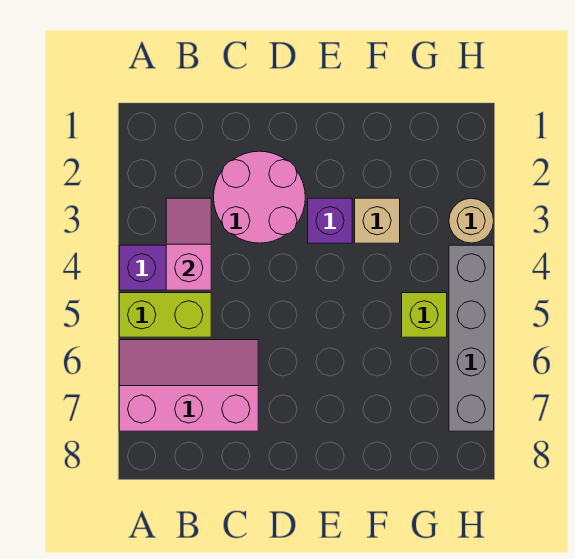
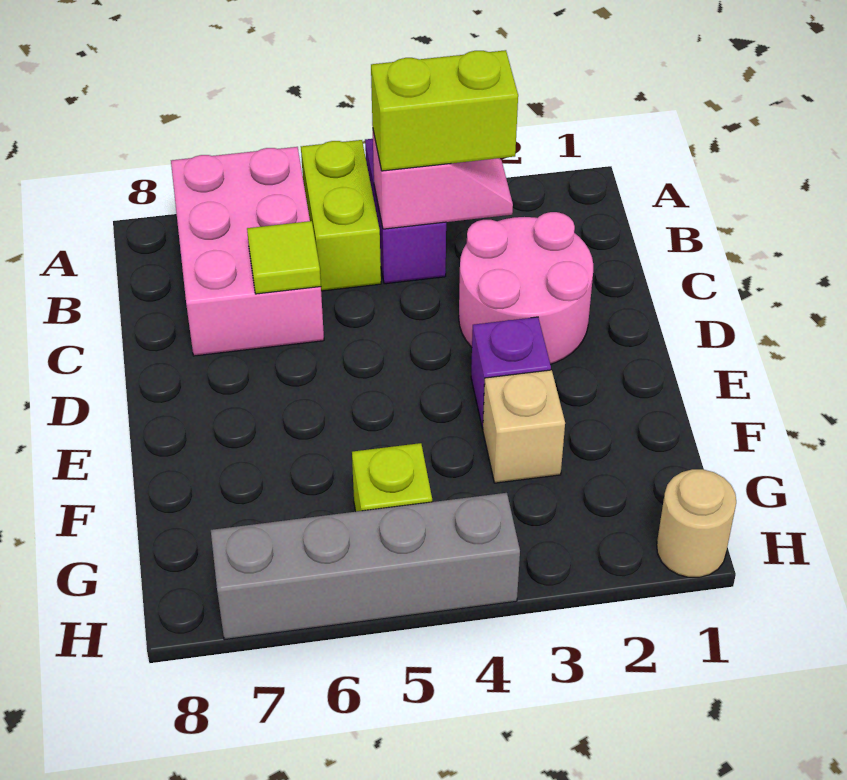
pink 2x3 slope [119,340,258,431] -> pink 2x3 brick [171,147,324,356]
none -> lime 1x2 brick [371,50,518,171]
none -> lime 1x1 tile [247,221,321,294]
tan 1x1 round brick [449,198,494,243] -> tan 1x1 round brick moved to [657,469,736,577]

